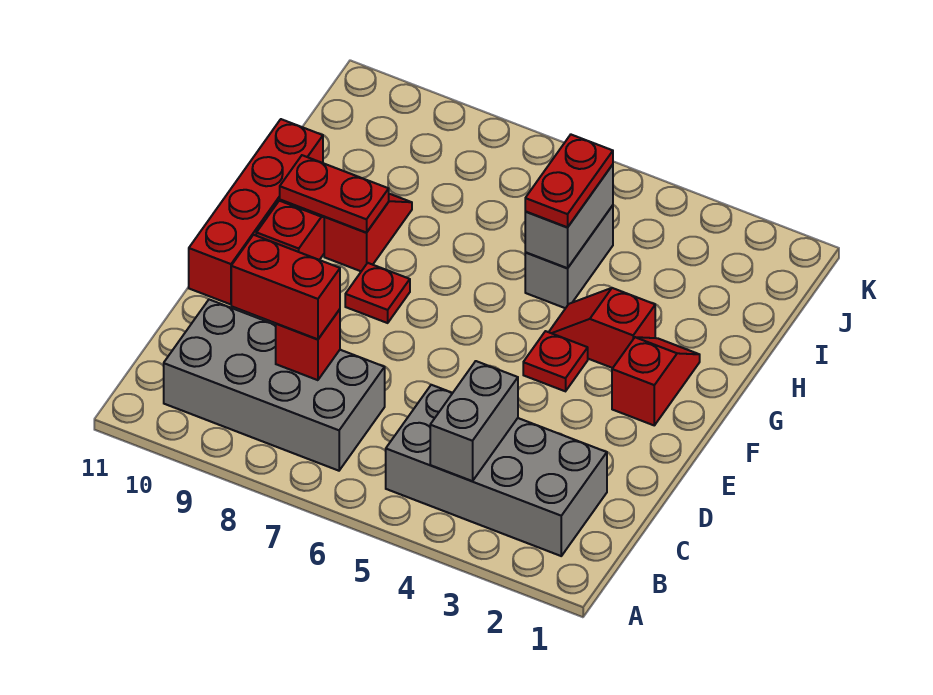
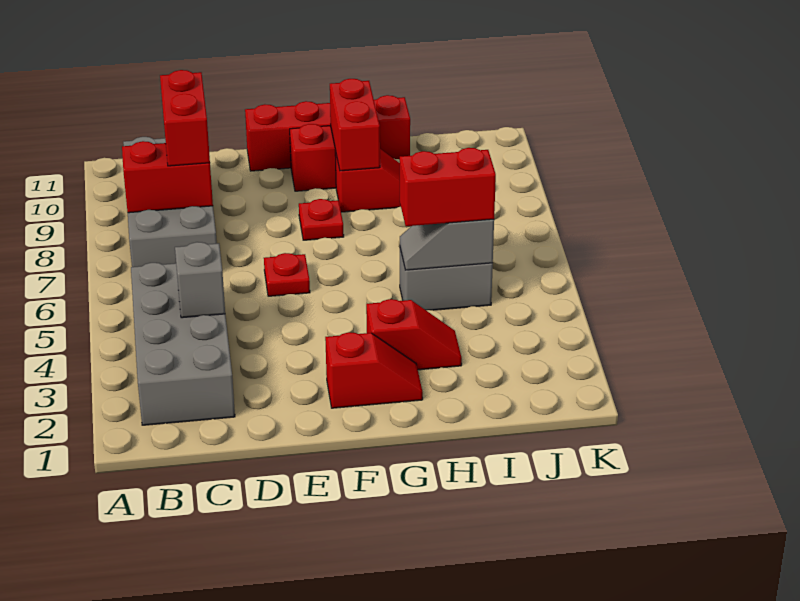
grey 1x2 brick [430,361,518,481] -> grey 1x1 brick [175,242,225,318]
red 1x1 brick [276,309,340,380] -> red 1x2 brick [122,141,213,213]
red 1x1 plate [523,331,588,391] -> red 1x1 plate moved to [264,253,310,296]
red 1x2 slope [549,288,655,368] -> red 1x2 slope turned to [366,299,462,370]
red 1x2 plate [280,155,389,233] -> red 1x2 brick [330,79,380,171]
grey 1x2 brick [525,165,613,268] -> grey 1x2 slope [400,219,494,270]
red 1x2 plate [525,135,613,227] -> red 1x2 brick [400,148,496,226]

